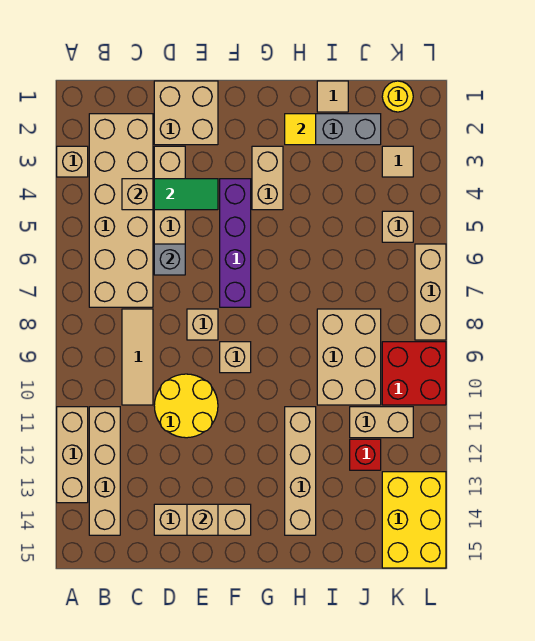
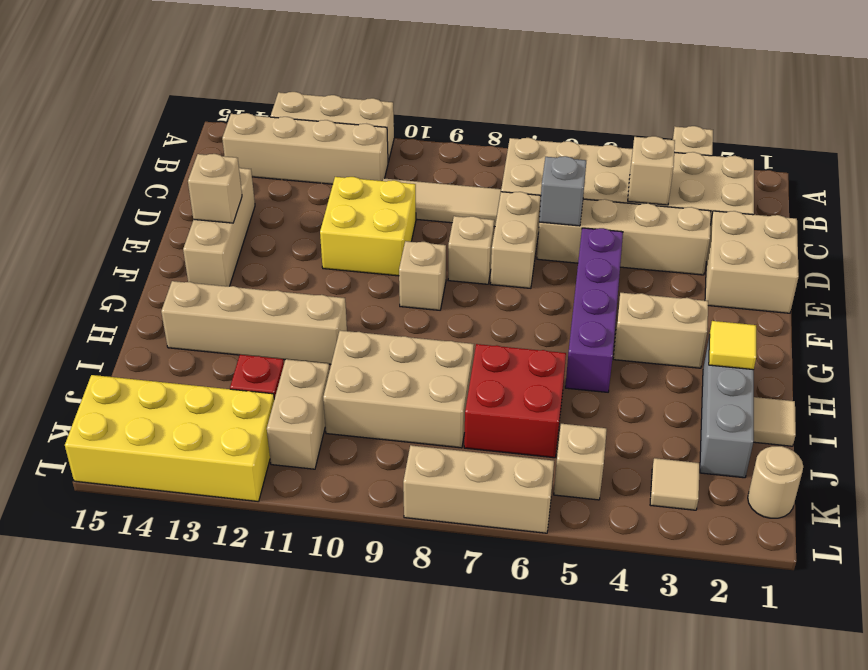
green 1x2 tile [154,179,218,210] -> none
none -> tan 1x2 brick [490,192,541,288]
yellow 2x2 round brick [154,374,218,438] -> yellow 2x2 brick [320,177,416,276]
purple 1x4 brick [220,179,251,307] -> purple 1x4 brick turned to [565,228,623,392]
yellow 1x1 round brick [382,81,413,112] -> tan 1x1 round brick [748,446,803,518]
red 2x2 brick [382,342,446,405] -> red 2x2 brick moved to [464,344,566,458]
yellow 2x3 brick [382,472,446,568] -> yellow 2x4 brick [65,375,274,502]

